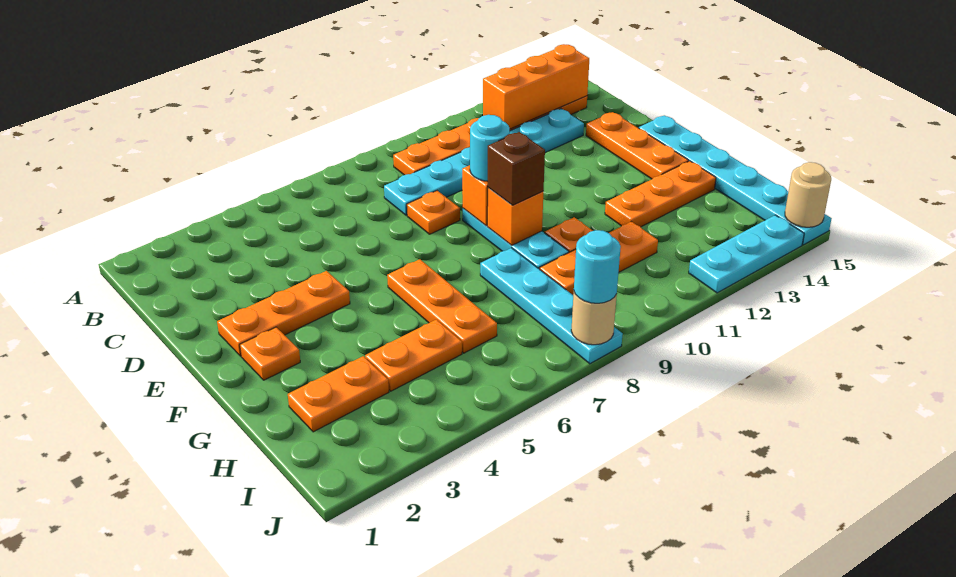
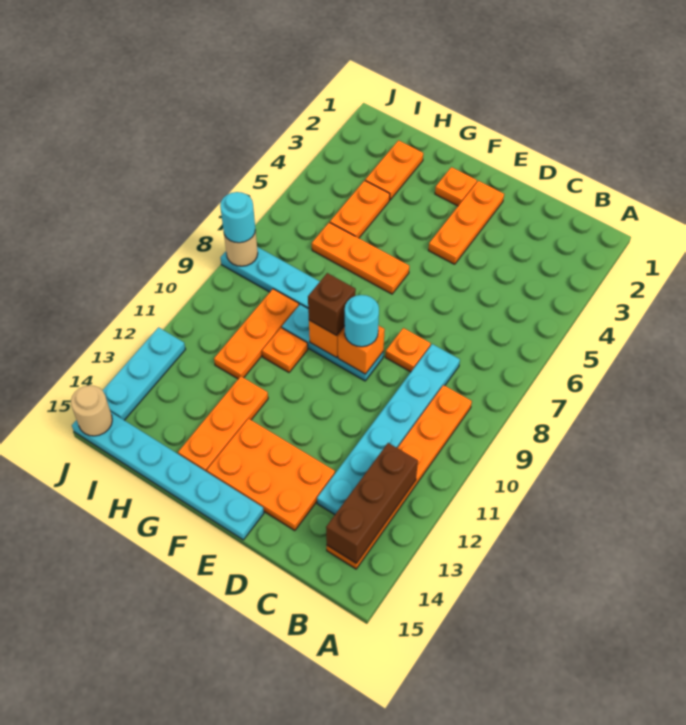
orange 1x3 brick [483,44,589,129] -> brown 1x3 brick [326,443,418,563]
orange 1x3 plate [586,112,689,179] -> orange 2x3 plate [207,419,335,531]

